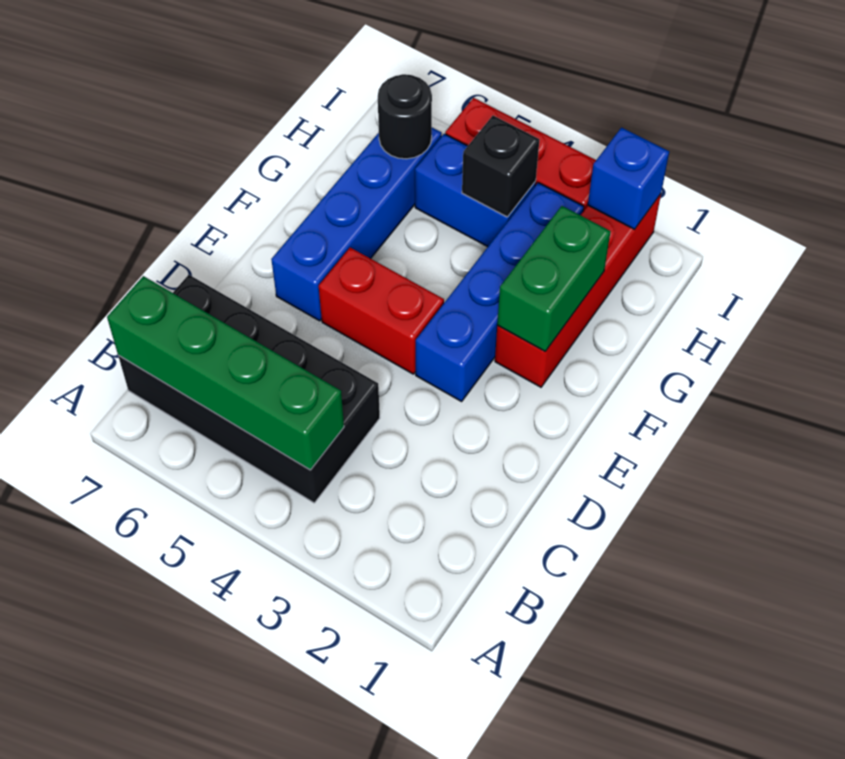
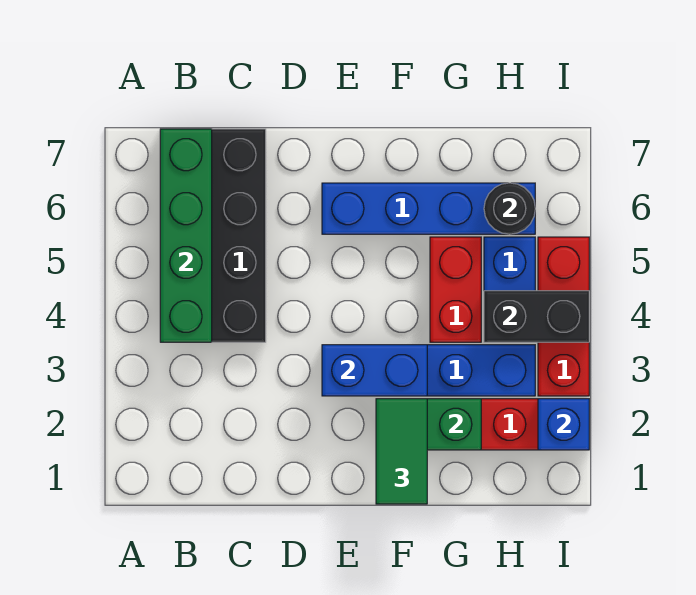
none -> blue 1x2 brick [322,345,427,396]
red 1x2 brick [319,248,444,374] -> red 1x2 brick moved to [430,237,481,342]
none -> green 1x2 tile [376,399,427,504]
black 1x1 brick [462,116,540,217] -> black 1x2 brick [484,291,589,342]

